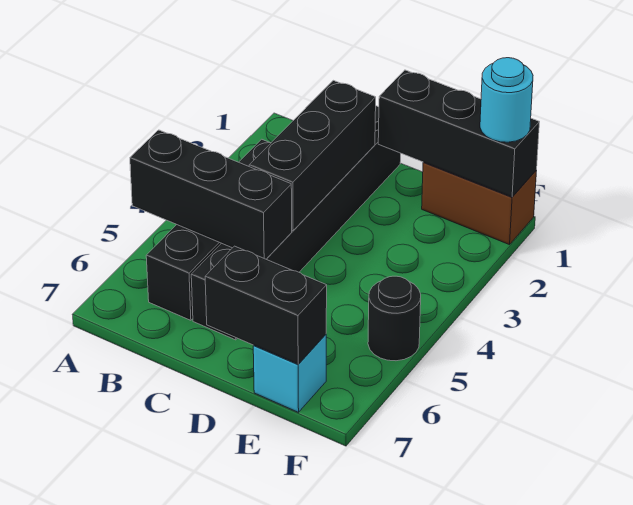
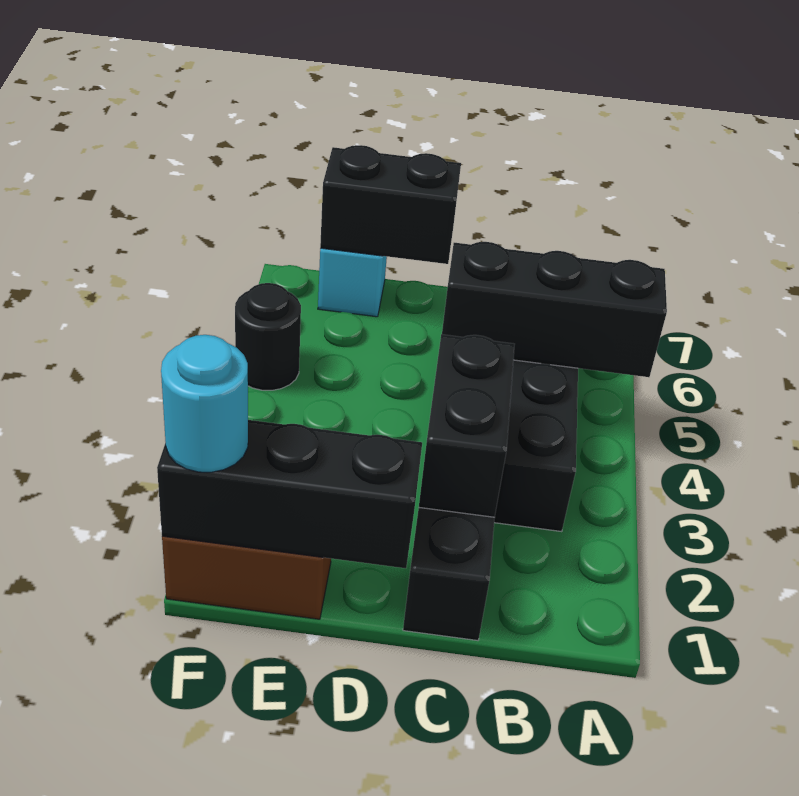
black 1x3 brick [249,80,376,231] -> black 1x2 brick [419,334,515,517]

